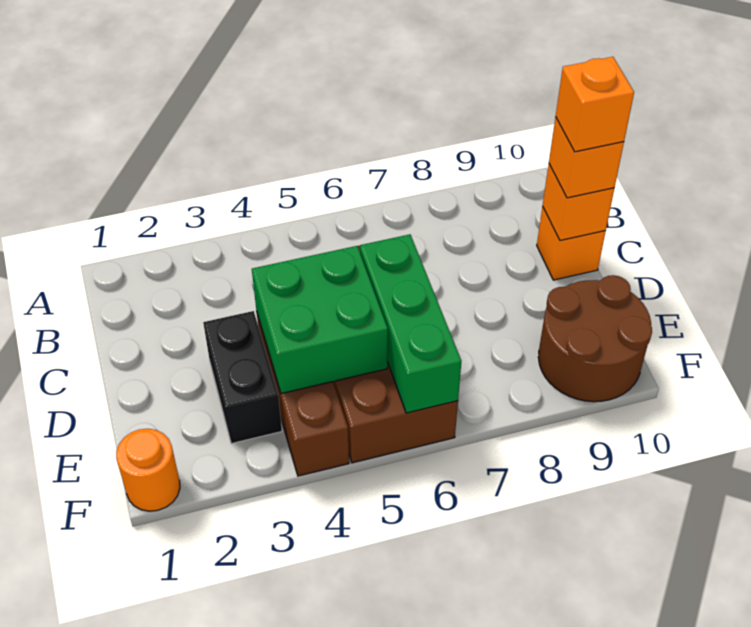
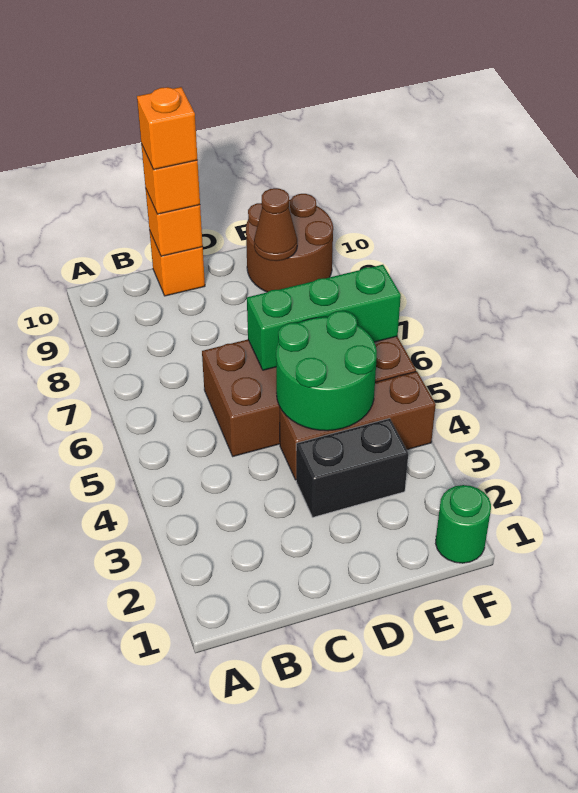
green 2x2 brick [252,246,388,394] -> green 2x2 round brick [276,311,377,431]
none -> brown 1x1 cone [254,188,297,261]
orange 1x1 round brick [116,429,180,511] -> green 1x1 round brick [436,485,491,563]

